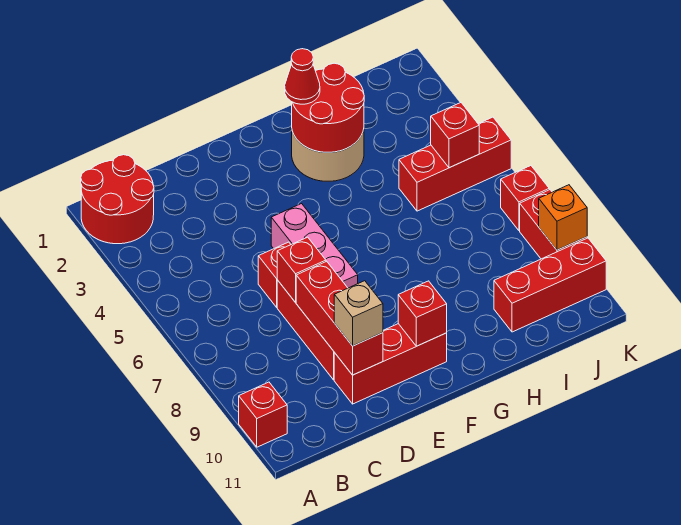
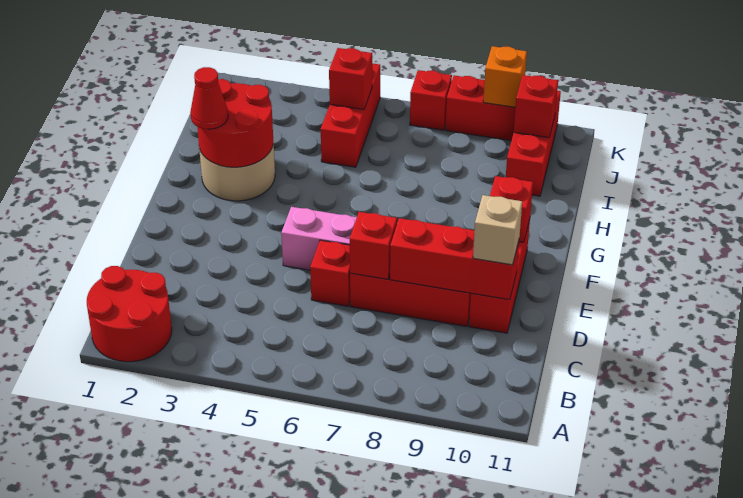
red 1x1 brick [239,382,287,447] -> red 1x1 brick moved to [514,75,558,138]

